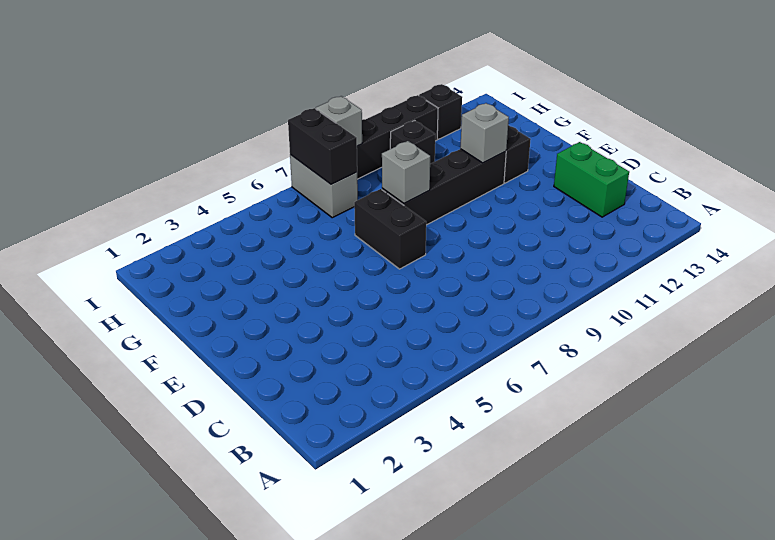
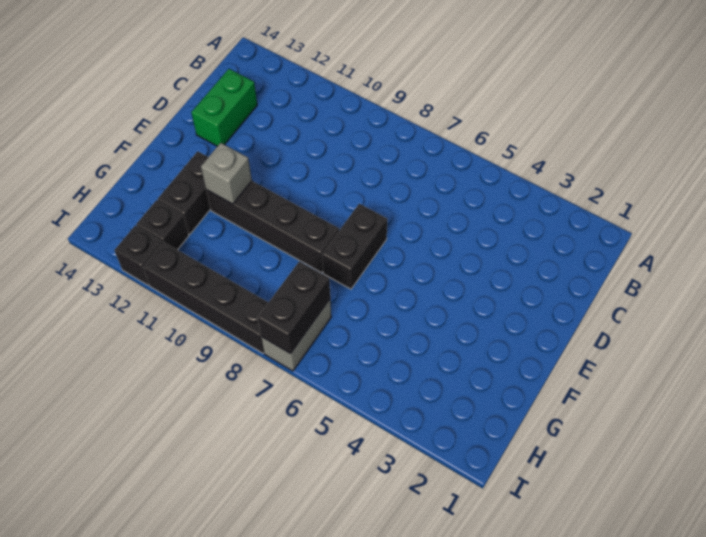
grey 1x1 brick [382,141,430,203] -> none
black 1x1 brick [390,121,435,164] -> black 1x1 brick moved to [136,200,189,250]
grey 1x1 brick [316,96,362,146] -> none

